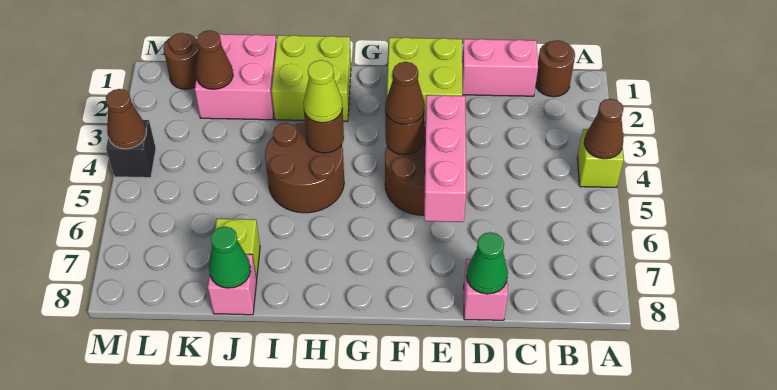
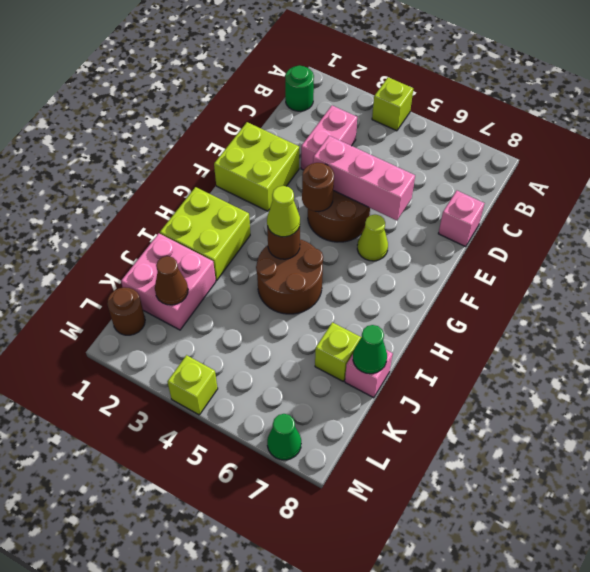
brown 1x1 cone [584,99,624,159] -> none
brown 1x1 round brick [536,40,575,97] -> green 1x1 round brick [285,65,314,111]
pink 1x2 brick [462,39,538,96] -> pink 1x2 brick moved to [301,106,357,170]
green 1x1 cone [466,232,508,294] -> green 1x1 cone moved to [267,414,301,460]
brown 1x1 cone [385,62,425,124] -> none
none -> lime 1x1 cone [357,215,388,261]
black 1x1 brick [106,120,156,178] -> lime 1x1 brick [167,355,218,415]
brown 1x1 cone [106,89,146,149] -> none

